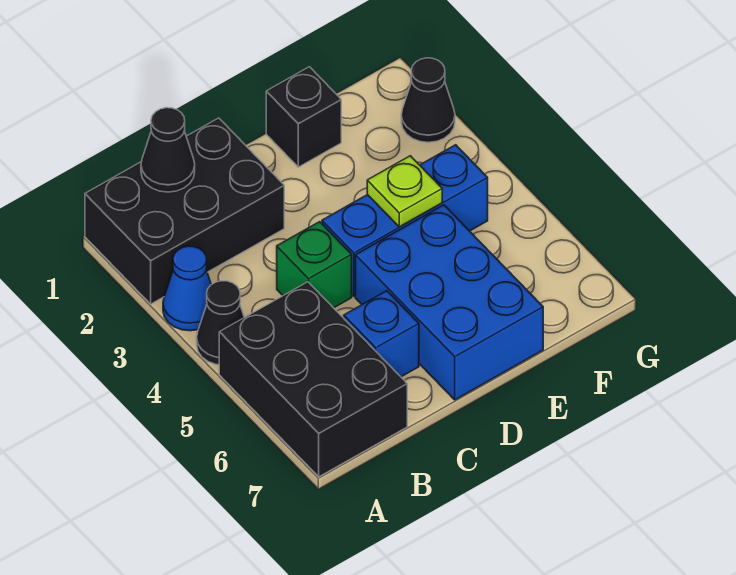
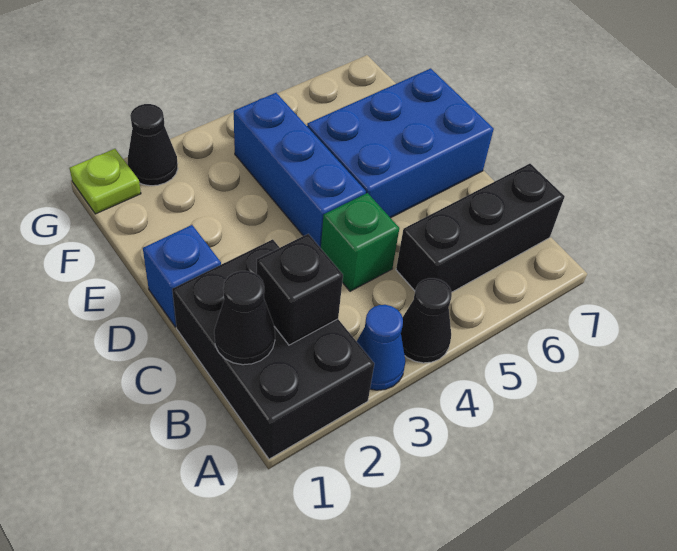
black 2x3 brick [219,282,407,477] -> black 1x3 brick [396,164,565,292]
blue 1x1 brick [344,291,419,377] -> blue 1x1 brick moved to [143,225,221,327]
black 1x1 brick [266,67,341,167] -> black 1x1 brick moved to [257,234,343,345]
lime 1x1 plate [367,156,442,227] -> lime 1x1 plate moved to [69,149,141,214]

